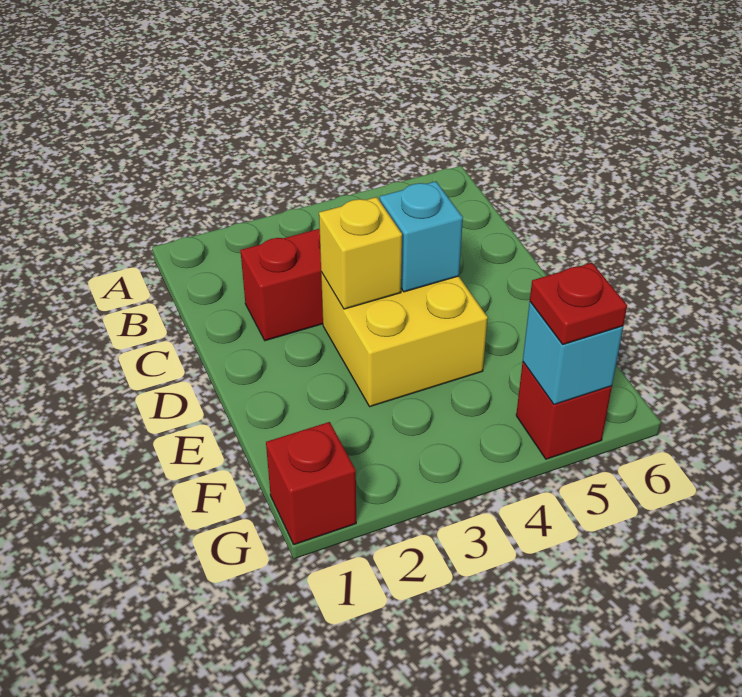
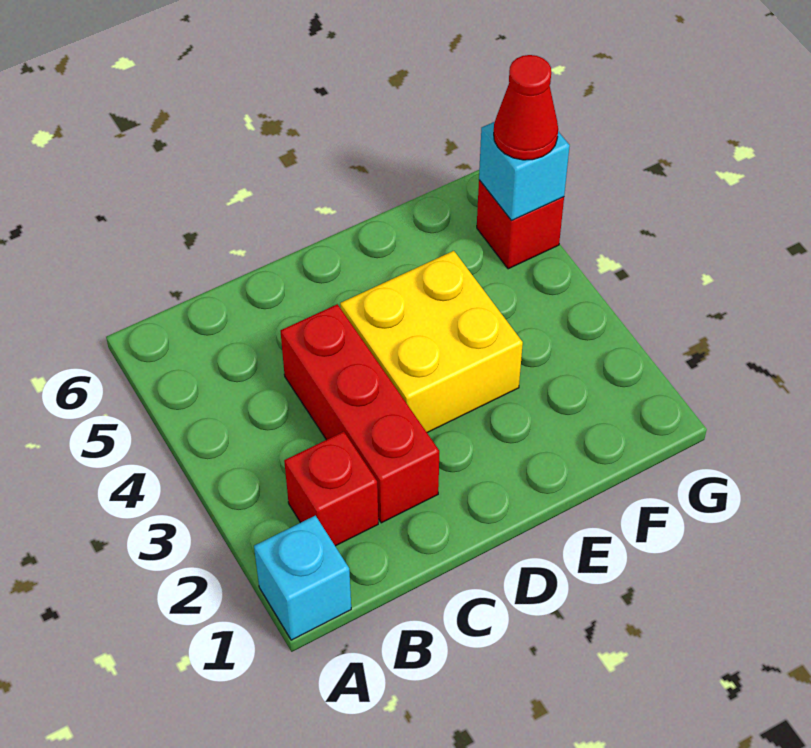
yellow 1x1 brick [319,197,402,309] -> none
cyan 1x1 brick [380,181,463,292] -> cyan 1x1 brick moved to [254,516,351,640]
red 1x1 brick [266,422,356,545] -> red 1x1 brick moved to [284,432,378,546]
red 1x1 plate [530,263,627,345] -> red 1x1 cone [494,55,558,160]

